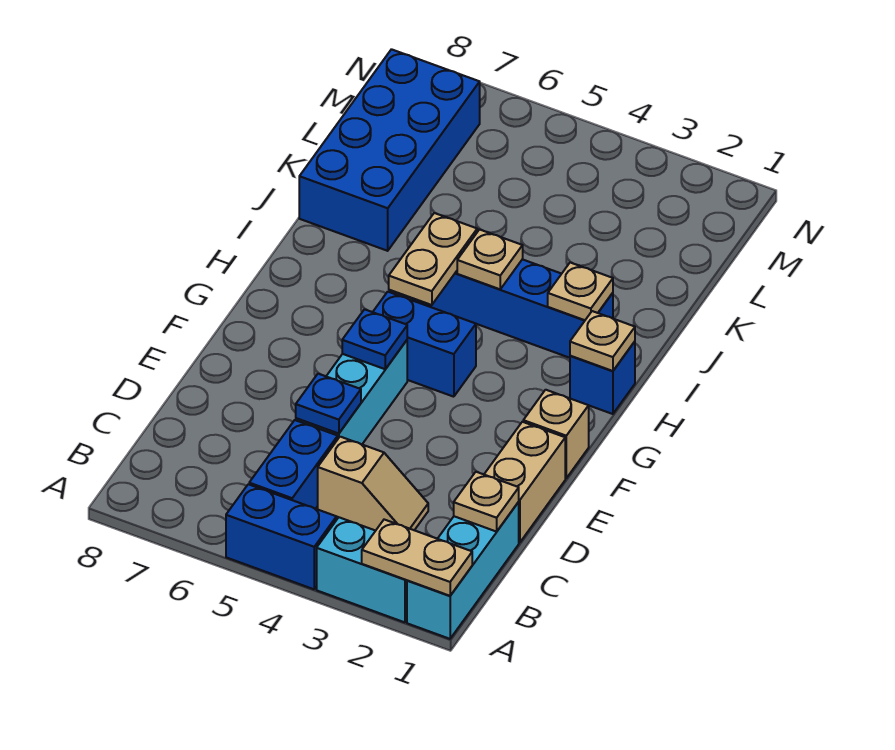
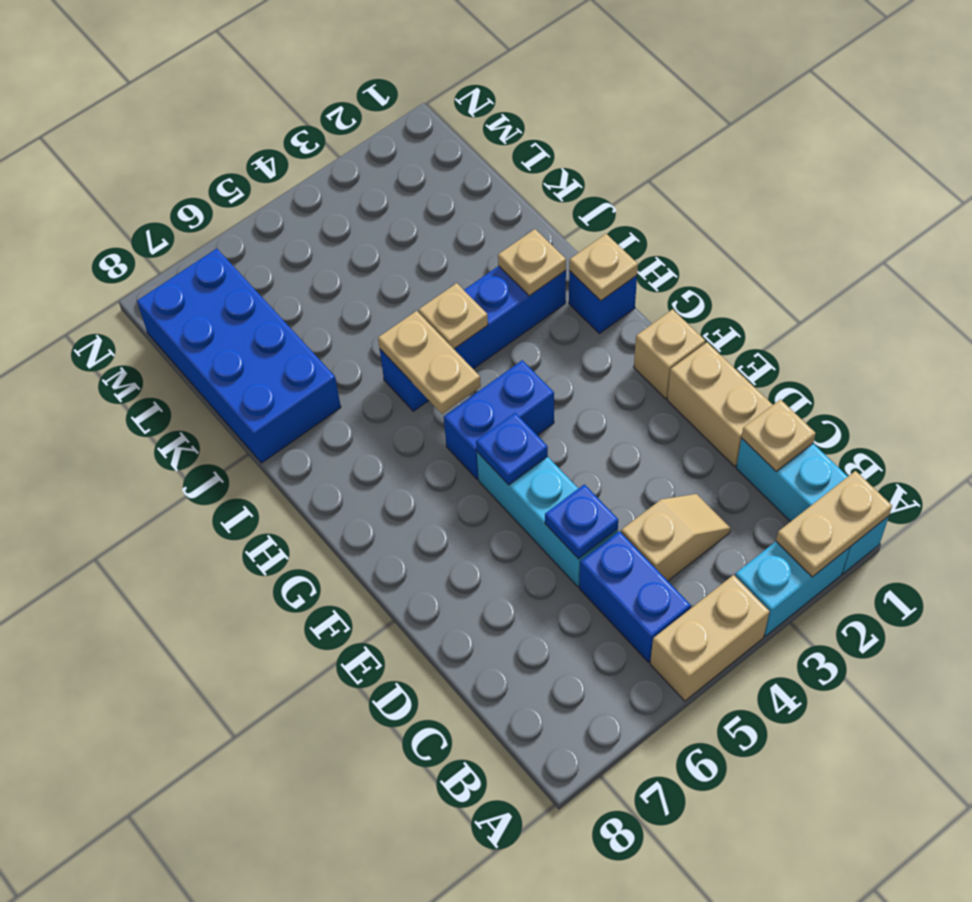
blue 1x2 brick [226,484,336,589] -> tan 1x2 brick [650,575,770,701]

